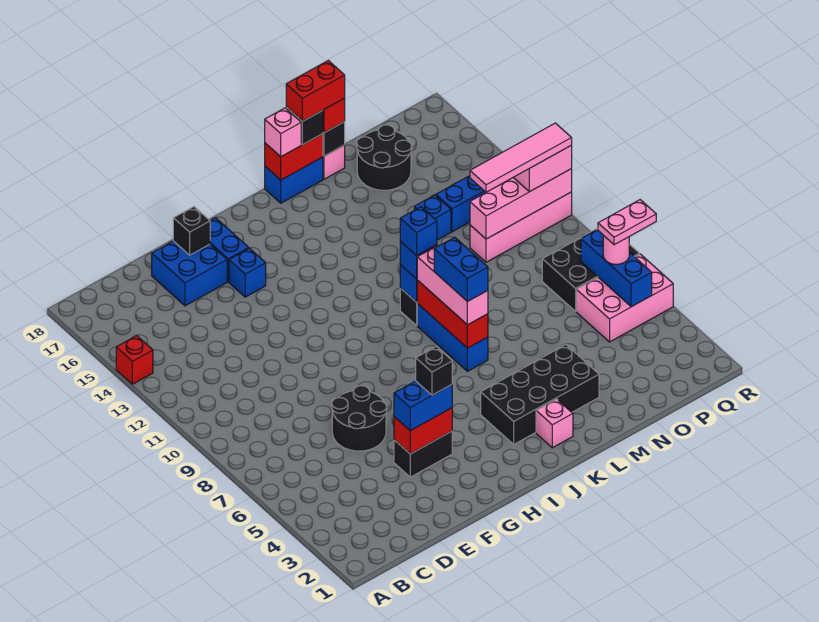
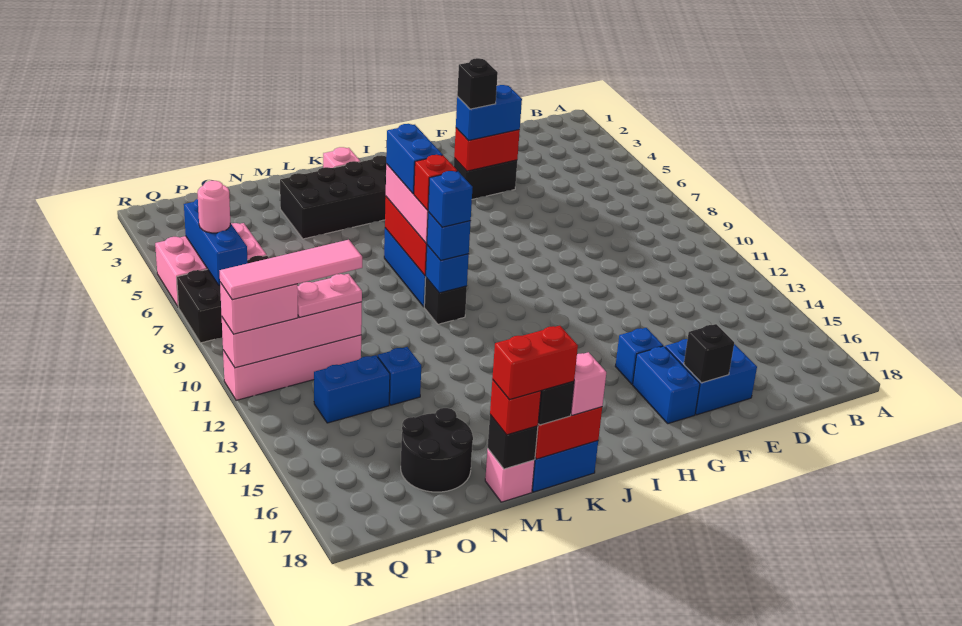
red 1x1 brick [116,336,153,384] -> red 1x1 brick moved to [414,155,457,210]
black 2x2 round brick [332,386,387,451] -> none
pink 1x2 plate [598,200,656,245] -> pink 1x2 plate moved to [297,274,362,317]

